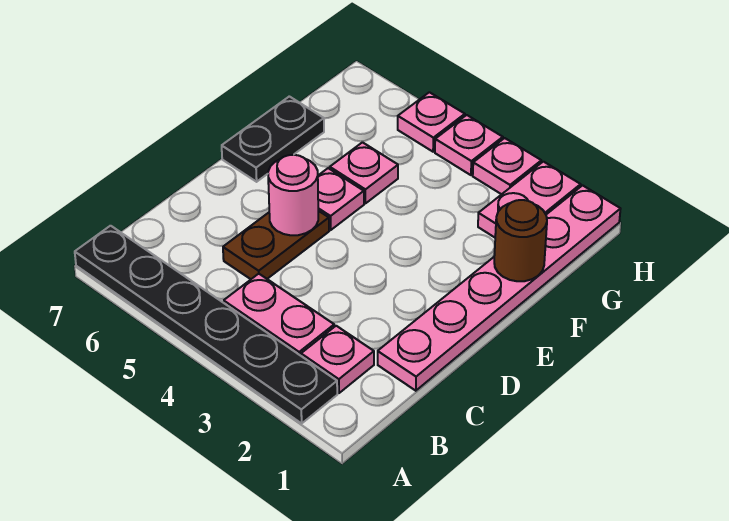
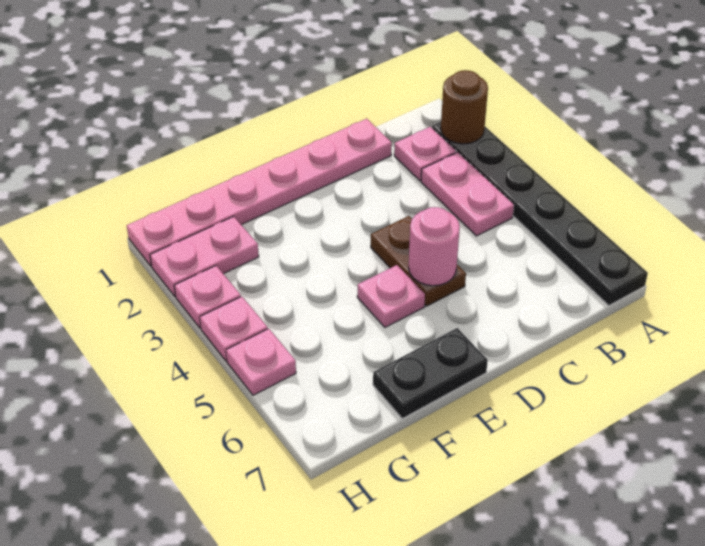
brown 1x2 plate [223,211,329,279] -> brown 1x2 plate turned to [371,216,466,306]
brown 1x1 round brick [494,200,547,281] -> brown 1x1 round brick moved to [441,70,488,144]
pink 1x1 plate [330,142,398,203] -> none

